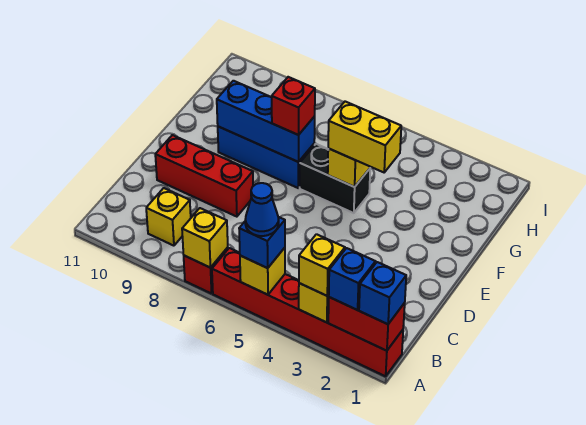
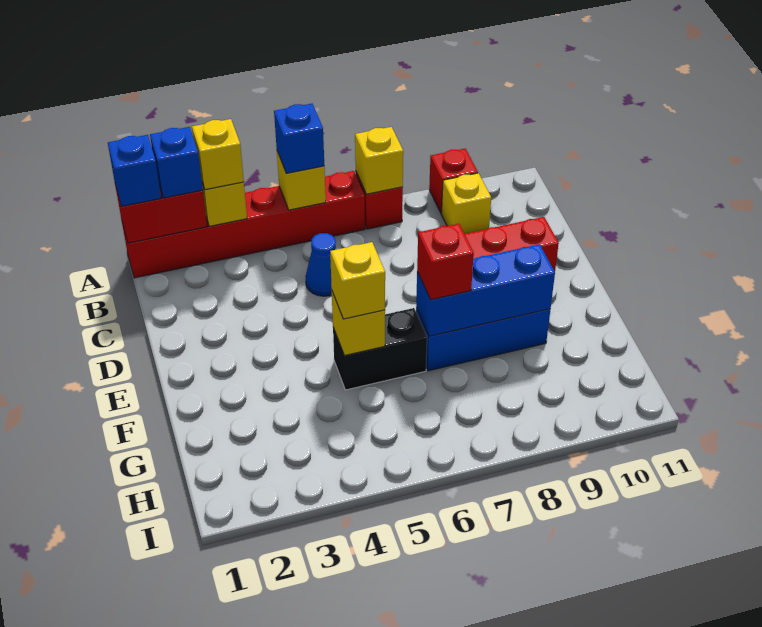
blue 1x1 cone [245,183,279,236] -> blue 1x1 cone moved to [305,233,336,296]
none -> red 1x1 brick [429,149,478,213]
yellow 1x2 brick [328,102,401,172] -> yellow 1x1 brick [330,242,385,319]

